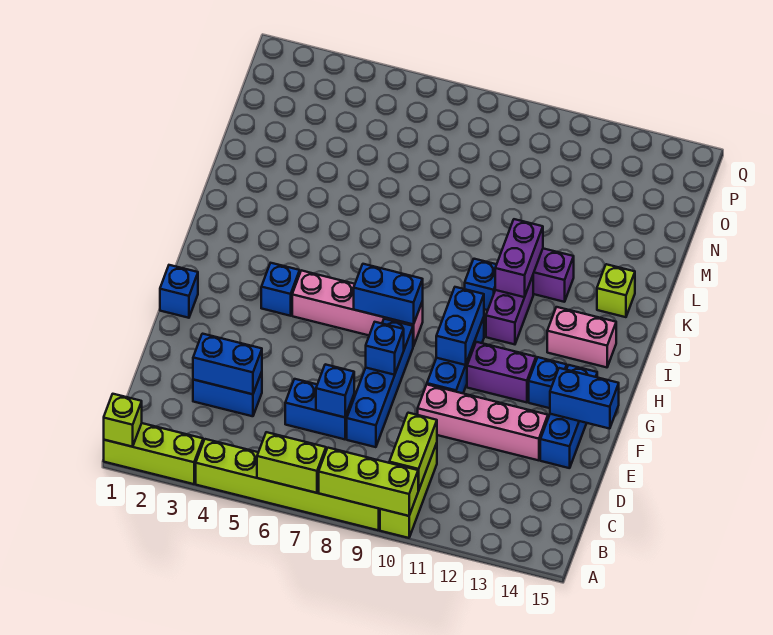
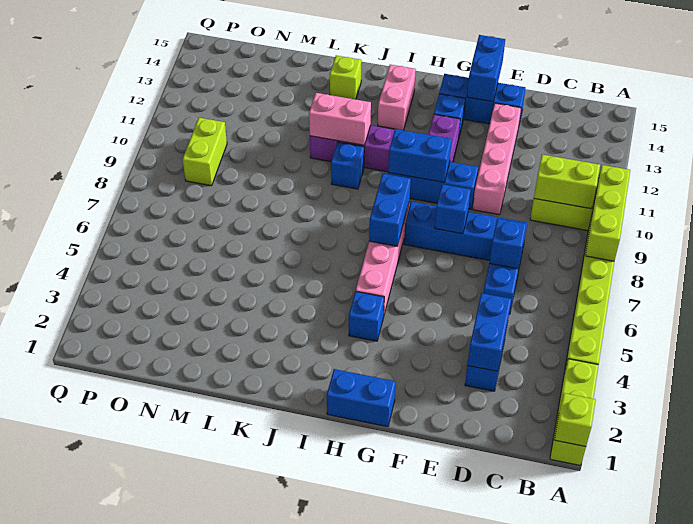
lime 1x2 brick [257,432,326,493] -> lime 1x2 brick moved to [183,118,227,186]
blue 1x1 brick [160,265,198,318] -> blue 1x2 brick [327,369,396,427]
purple 1x2 brick [495,219,543,297] -> pink 1x2 brick [309,93,371,145]

